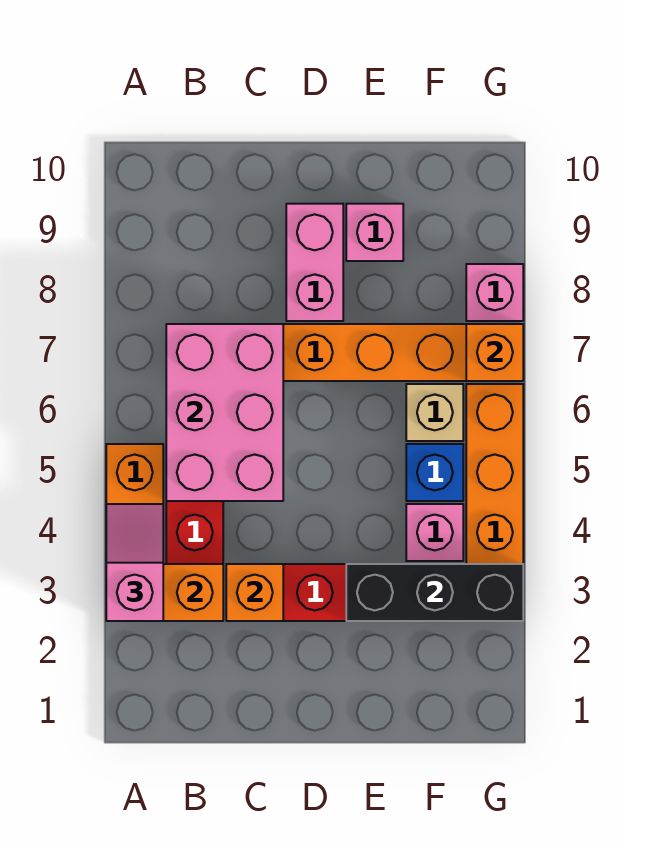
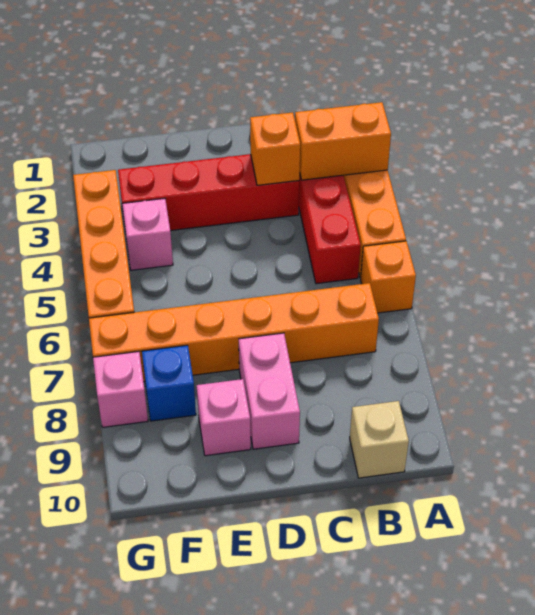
pink 1x2 slope [106,504,163,621] -> none
pink 2x3 brick [166,324,283,501] -> none
black 1x3 brick [346,564,523,621] -> none
blue 1x1 brick [406,444,463,501] -> blue 1x1 brick moved to [142,345,196,421]
tan 1x1 brick [406,384,463,441] -> tan 1x1 brick moved to [350,401,409,478]
orange 1x1 brick [466,324,523,381] -> orange 1x1 brick moved to [361,241,416,313]

